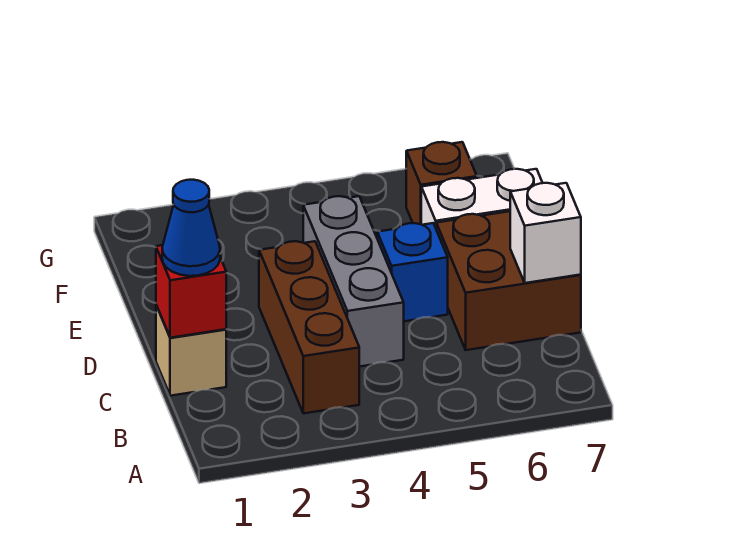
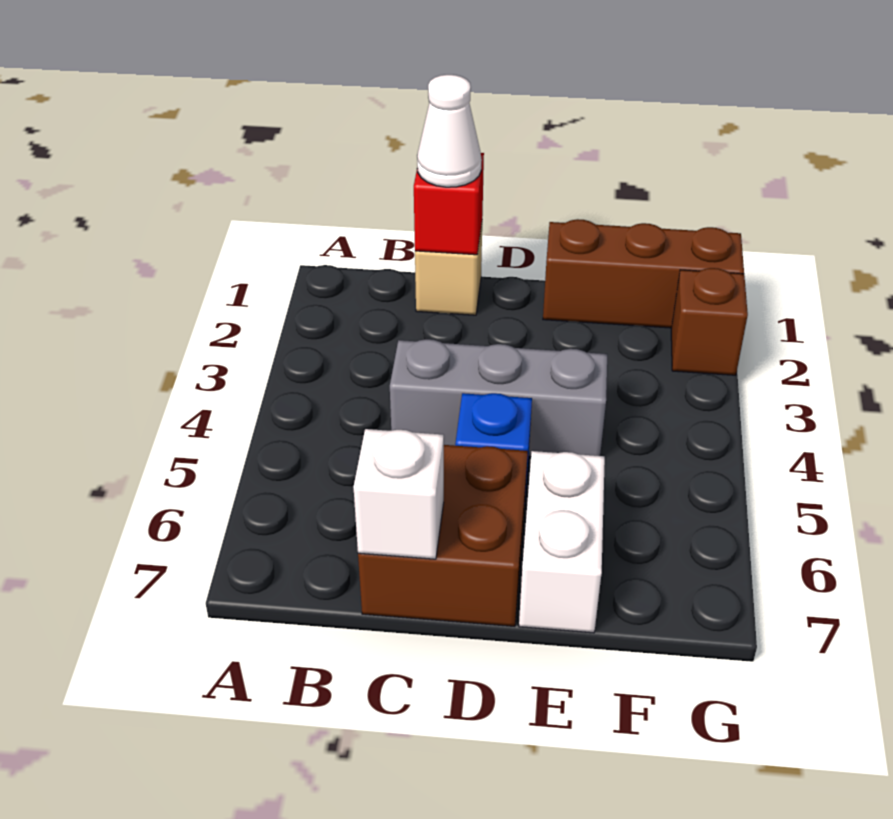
brown 1x3 brick [259,241,359,413] -> brown 1x3 brick moved to [543,219,744,328]
blue 1x1 cone [162,180,220,276] -> white 1x1 cone [417,75,482,187]
brown 1x1 brick [406,142,477,224] -> brown 1x1 brick moved to [671,268,748,375]

